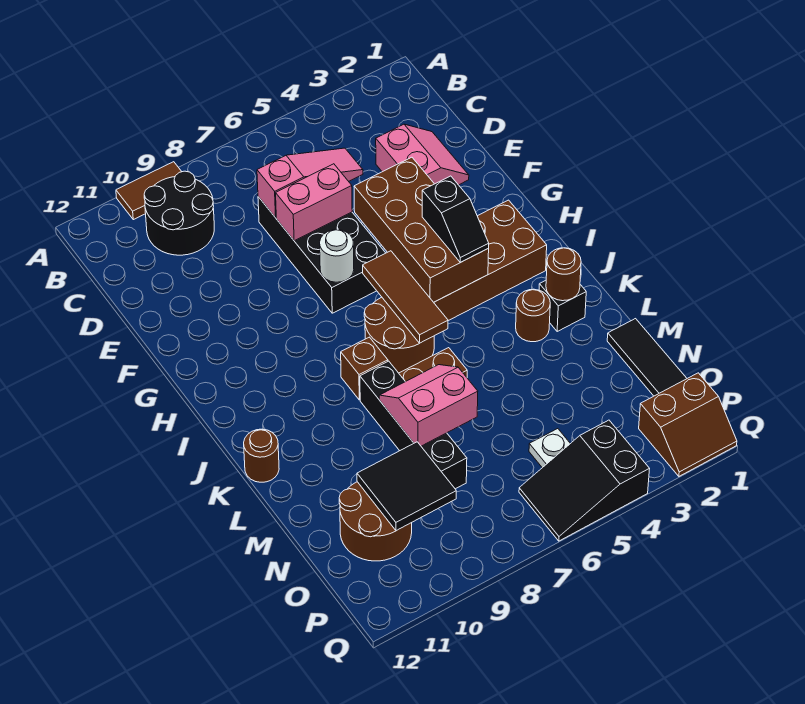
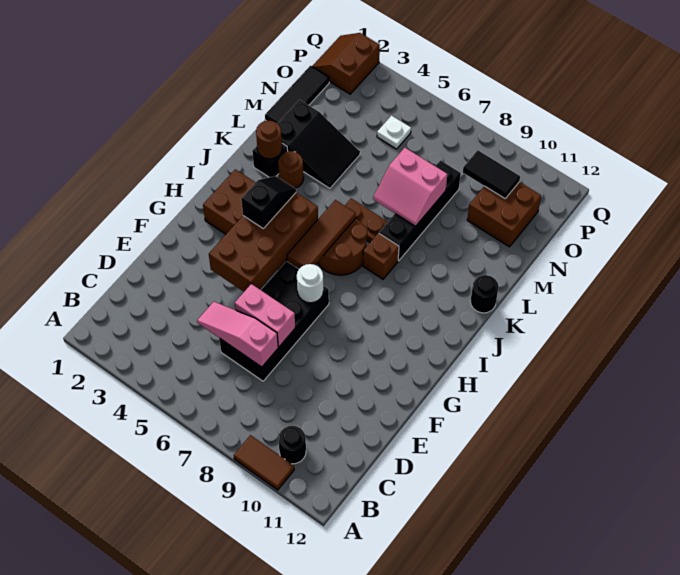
black 2x2 round brick [144,171,214,255] -> black 1x1 round brick [278,426,306,464]
pink 2x2 slope [376,124,469,185] -> none
brown 1x1 round brick [244,429,279,482] -> black 1x1 round brick [470,275,499,313]
black 2x2 tile [357,442,456,531] -> black 1x2 tile [463,150,520,198]
brown 2x2 round brick [339,482,412,561] -> brown 2x2 brick [467,182,541,247]
brown 2x2 slope [639,373,737,476] -> brown 2x2 slope turned to [312,33,380,94]
black 2x3 slope [519,420,649,541] -> black 2x3 slope moved to [277,100,360,188]

